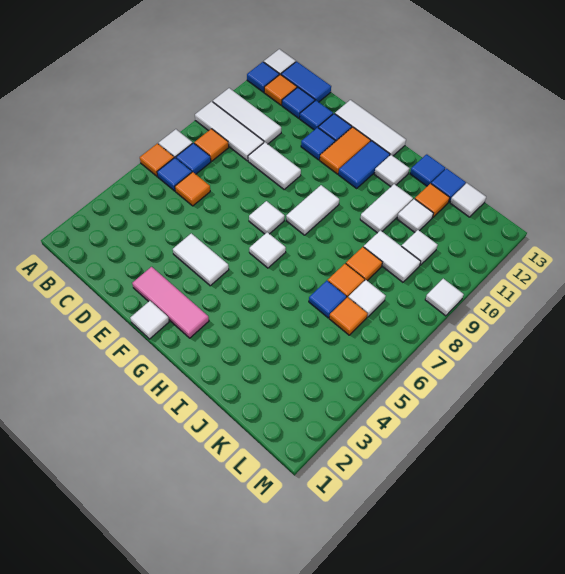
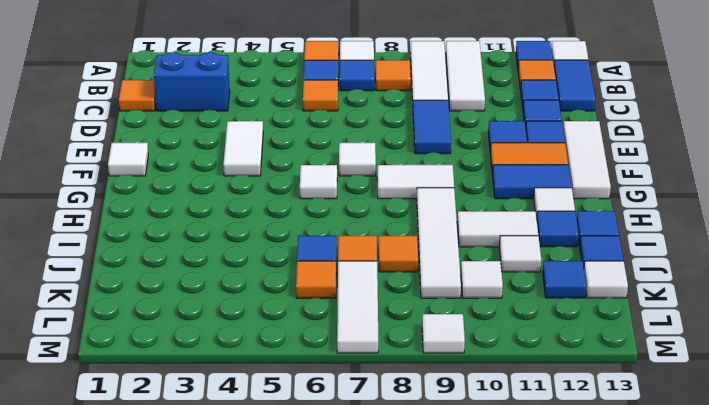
none -> blue 1x2 brick [154,52,230,111]
white 1x2 tile [248,142,301,190] -> blue 1x2 tile [413,100,451,154]
pink 1x3 tile [132,267,209,338] -> none
none -> blue 1x1 tile [537,211,579,247]
white 1x2 tile [364,230,421,282] -> white 1x4 tile [417,188,461,298]
orange 1x1 tile [415,184,450,218] -> orange 1x1 tile moved to [119,80,156,111]
white 1x1 tile [348,280,386,317] -> white 1x3 tile [337,261,378,353]
none -> blue 1x1 tile [543,261,586,298]

